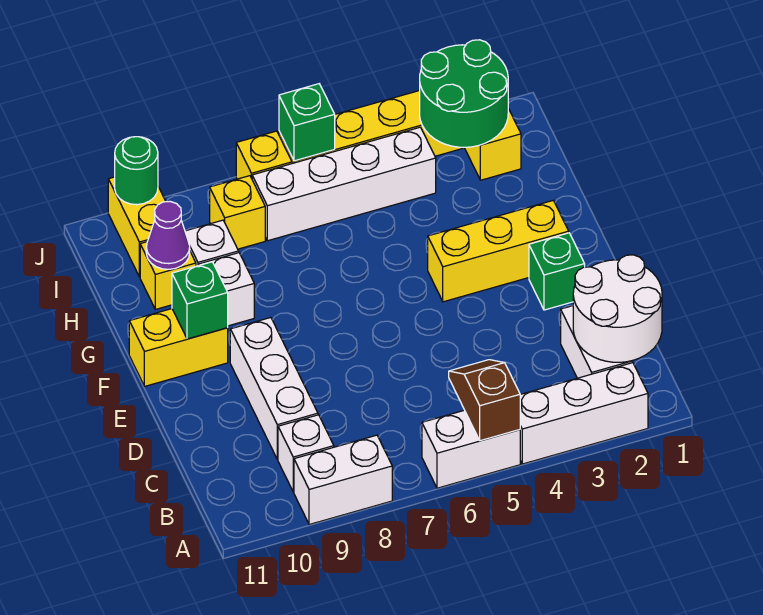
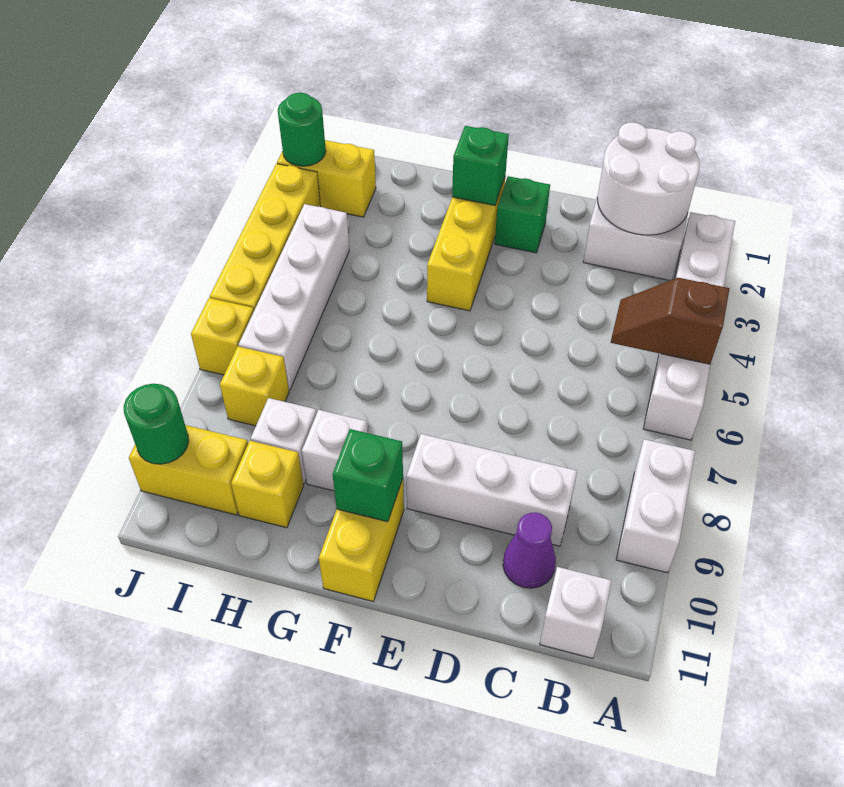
white 1x1 brick [278,415,334,492] -> white 1x1 brick moved to [540,567,612,658]
purple 1x1 cone [146,202,190,269] -> purple 1x1 cone moved to [503,513,556,588]
green 2x2 round brick [420,40,508,147] -> green 1x1 round brick [278,93,326,166]
green 1x1 brick [279,84,335,161] -> green 1x1 brick moved to [452,126,509,205]

